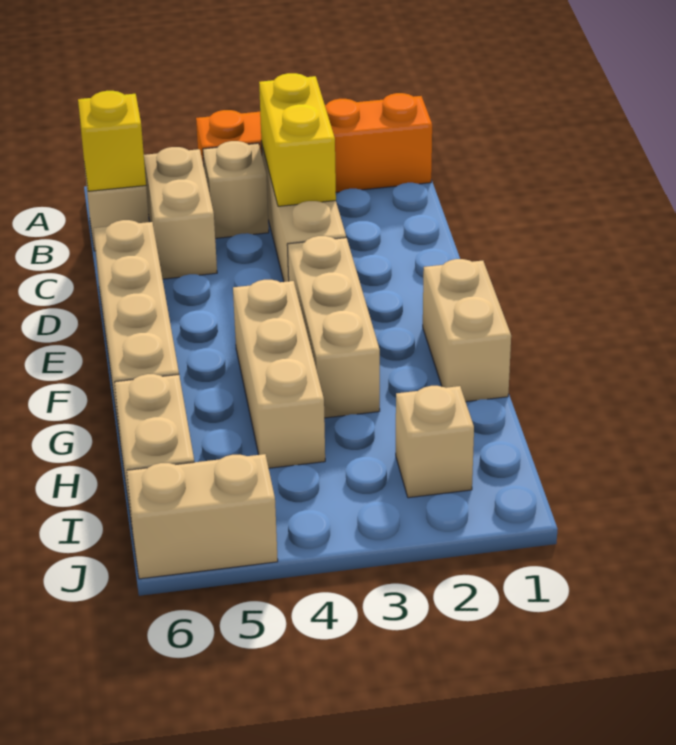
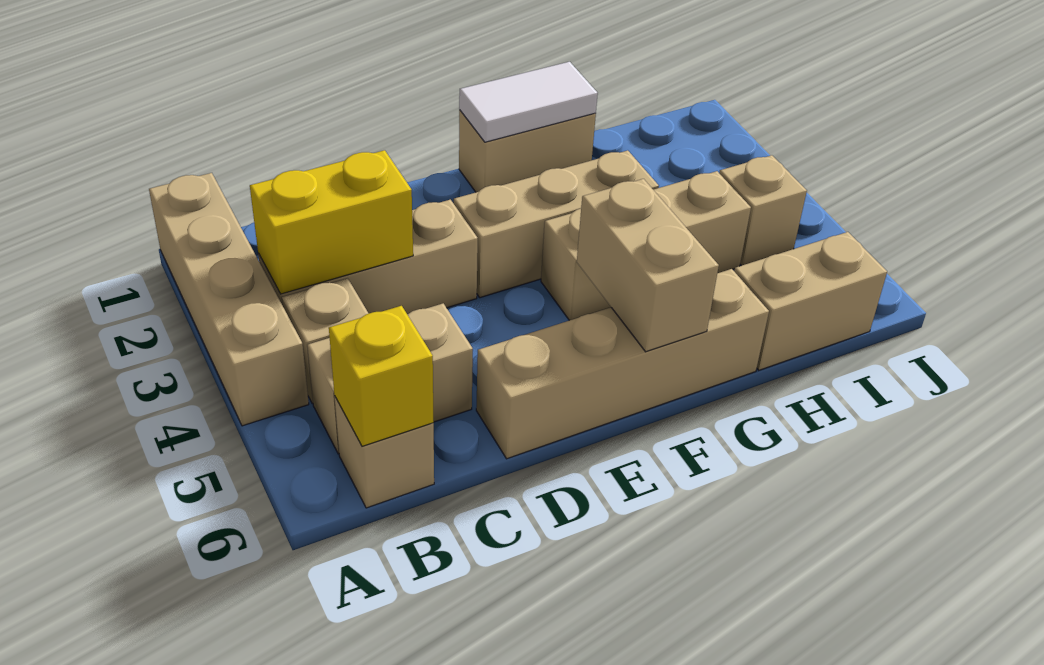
orange 1x4 brick [196,93,432,192] -> tan 1x4 brick [149,173,309,426]
none -> white 1x2 tile [459,62,598,142]
tan 1x1 brick [396,386,474,498] -> tan 1x1 brick moved to [719,155,807,266]
tan 1x2 brick [127,454,278,579] -> tan 1x2 brick moved to [577,179,719,352]

